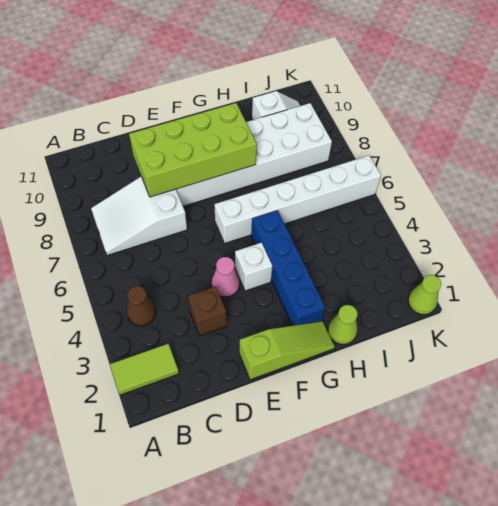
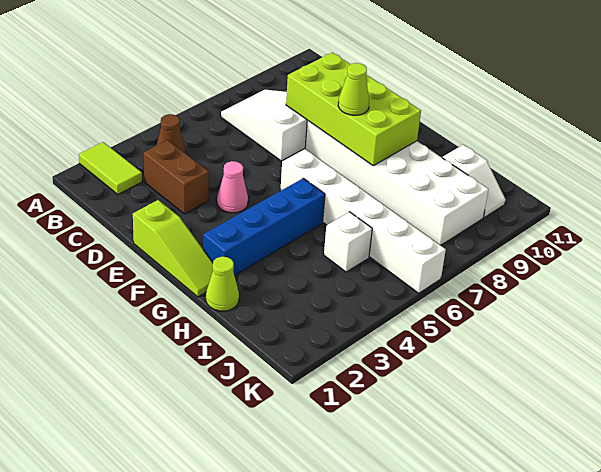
brown 1x1 brick [188,286,227,336] -> brown 1x2 brick [144,140,209,214]
white 1x1 brick [235,243,272,291] -> white 1x1 brick moved to [324,212,372,272]
lime 1x1 cone [408,275,441,315] -> lime 1x1 cone moved to [338,63,369,115]

